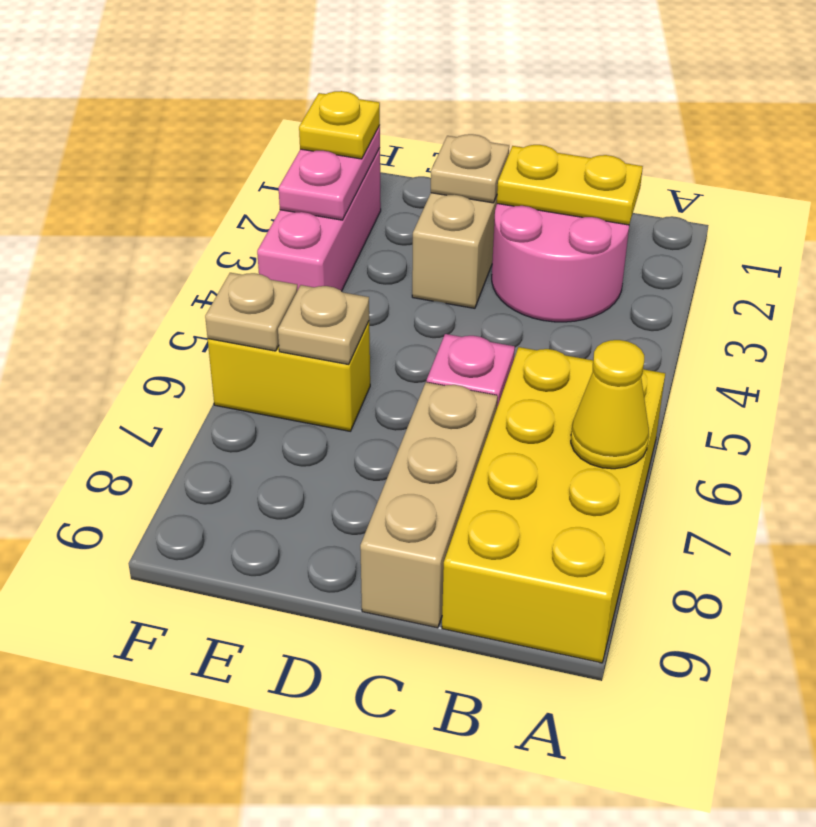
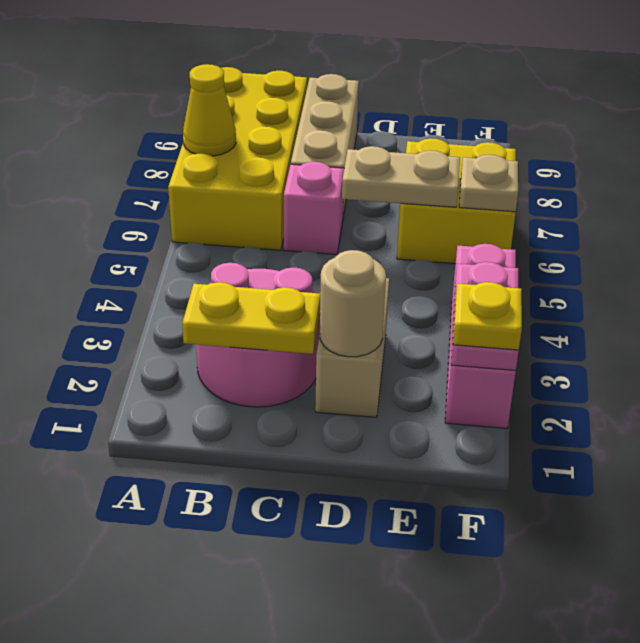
tan 1x1 plate [431,134,509,203] -> tan 1x1 round brick [320,250,386,357]
yellow 1x2 brick [208,322,370,431] -> yellow 2x2 brick [397,138,516,264]
tan 1x1 plate [278,285,369,364] -> tan 1x2 plate [342,146,460,207]

